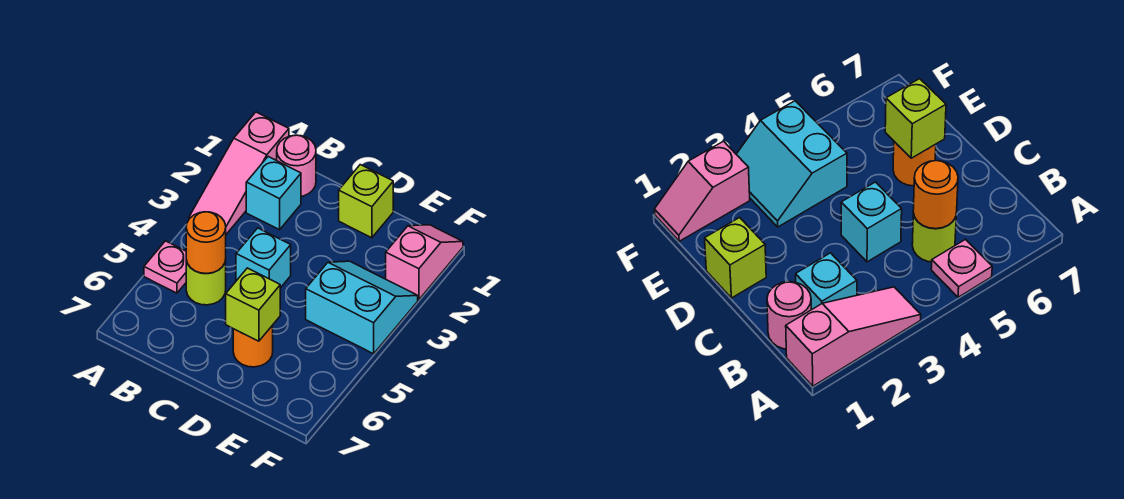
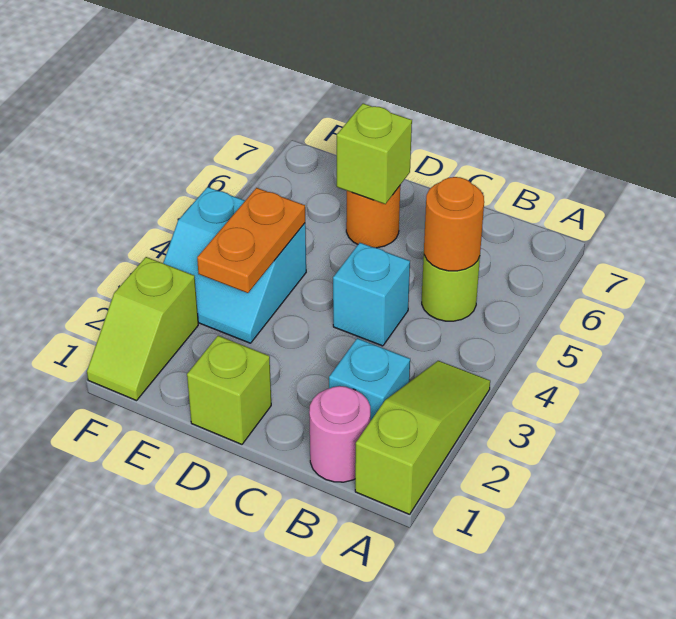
pink 1x3 slope [189,112,289,234] -> lime 1x3 slope [355,361,490,514]
pink 1x1 plate [144,241,186,293] -> none
none -> orange 1x2 plate [197,188,305,293]
pink 1x2 slope [386,225,463,300] -> lime 1x2 slope [87,257,198,401]

